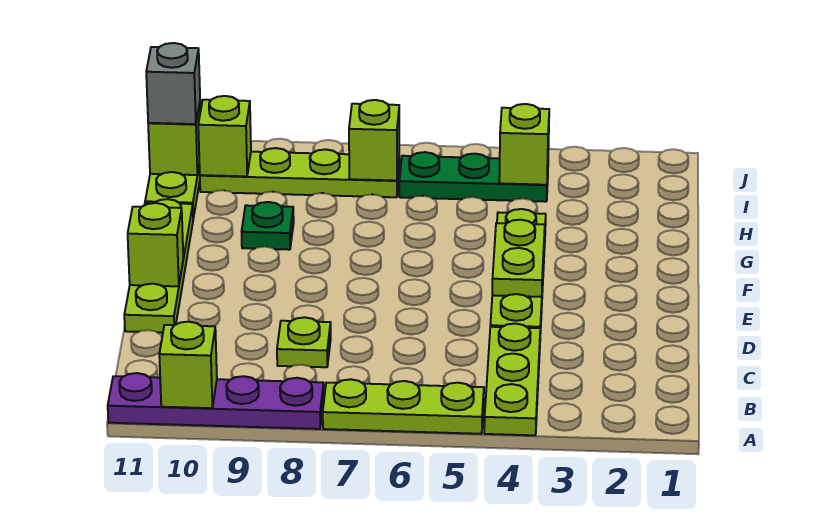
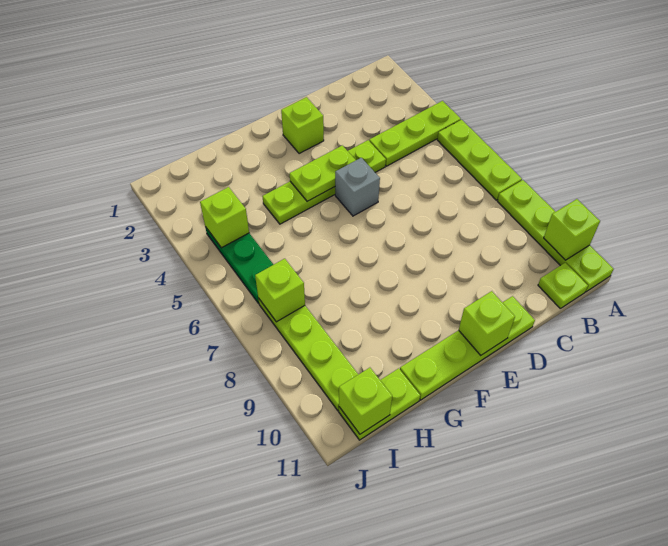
purple 1x4 plate [108,373,324,429] -> lime 1x4 plate [497,180,613,292]
lime 1x1 plate [277,317,331,367] -> lime 1x1 plate moved to [538,263,588,308]
green 1x1 plate [242,202,294,250] -> none
lime 1x1 brick [198,96,251,176] -> lime 1x1 brick moved to [281,97,324,154]
grey 1x1 brick [146,43,200,124] -> grey 1x1 brick moved to [335,158,380,216]

